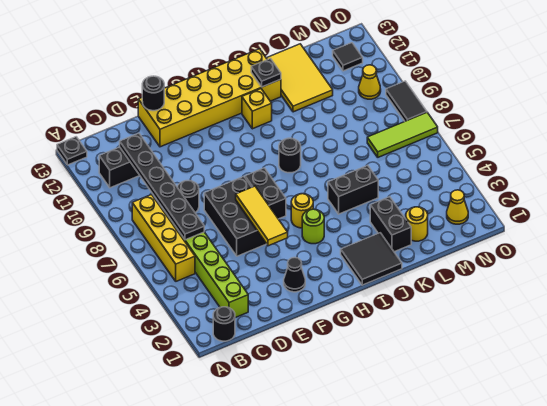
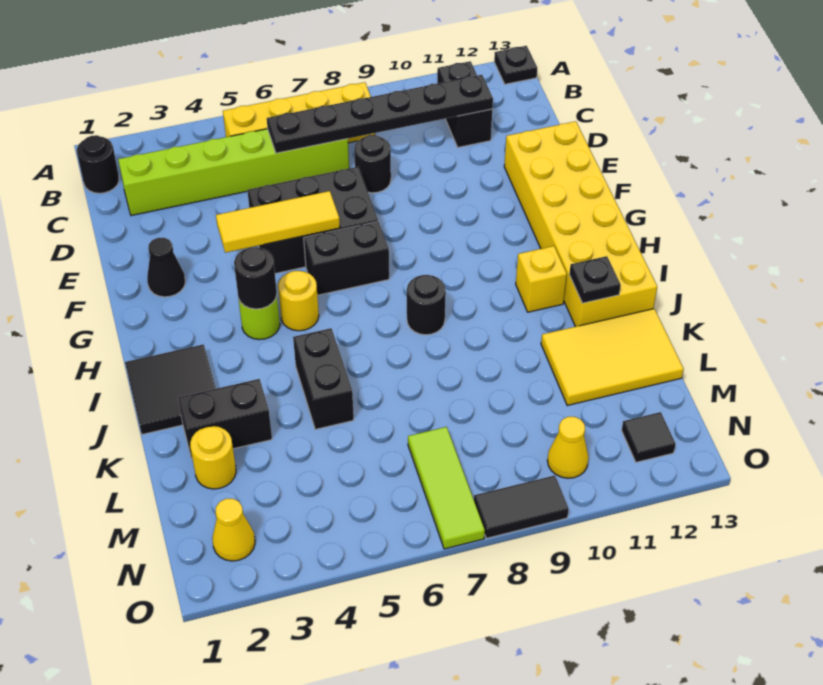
black 1x1 round brick [142,76,164,111] -> black 1x1 round brick moved to [234,247,277,309]

